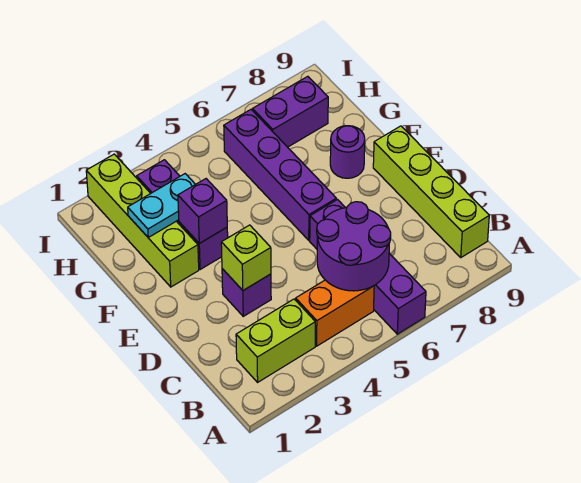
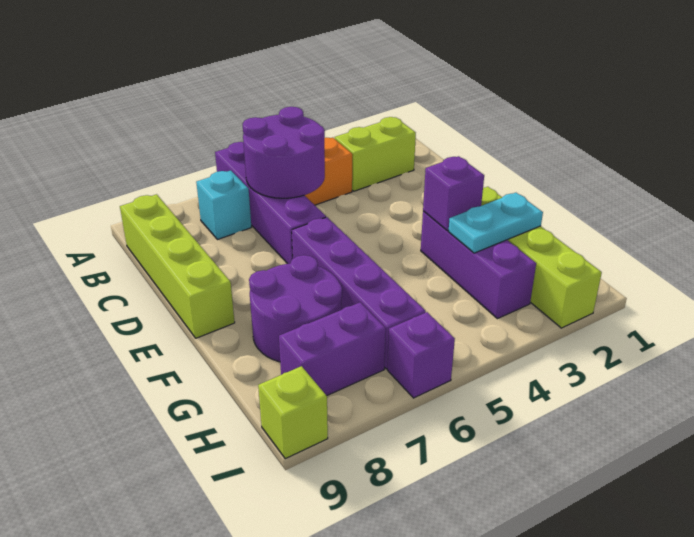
none -> cyan 1x1 brick [196,171,251,240]
purple 1x1 brick [222,269,271,316] -> purple 1x1 brick moved to [387,312,455,398]
lime 1x1 brick [221,225,271,290] -> lime 1x1 brick moved to [258,366,328,459]
purple 1x1 round brick [330,126,365,178] -> purple 2x2 round brick [249,255,342,362]

